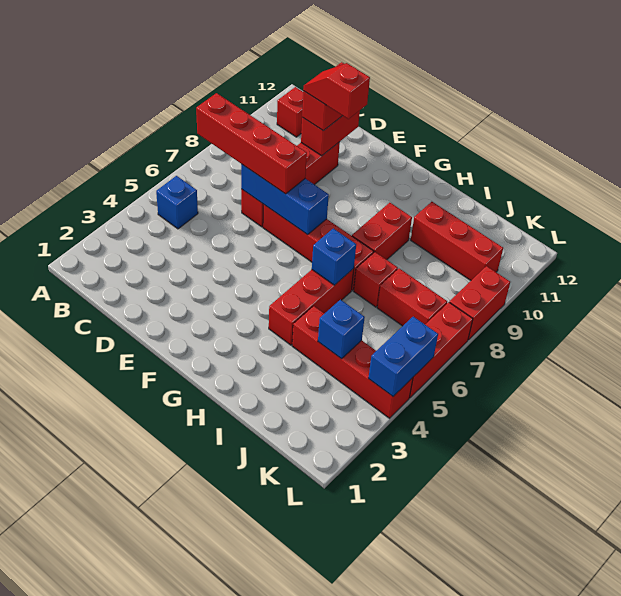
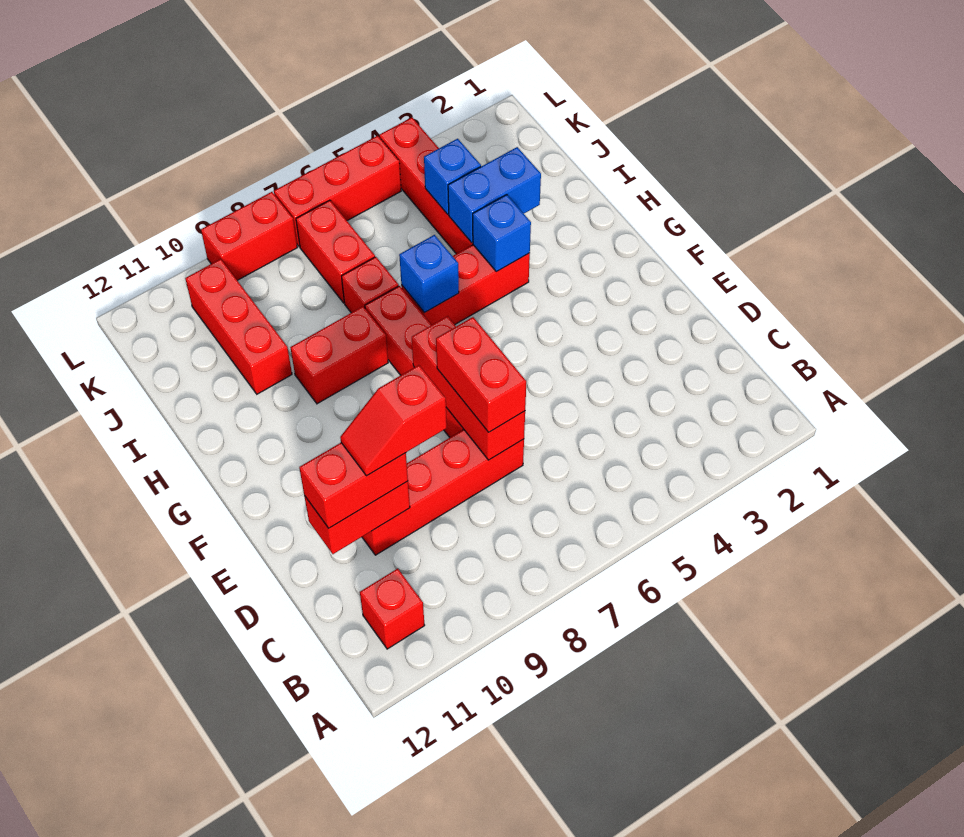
blue 1x1 brick [156,176,198,229] -> blue 1x1 brick moved to [473,195,531,272]
red 1x4 brick [196,93,307,194] -> red 1x2 brick [436,317,526,432]
blue 1x3 brick [241,164,329,235] -> red 1x3 brick [412,316,525,460]
red 1x2 slope [303,63,370,119] -> red 1x2 slope turned to [340,365,447,476]
blue 1x2 brick [368,317,438,396] -> blue 1x2 brick moved to [448,147,541,243]

